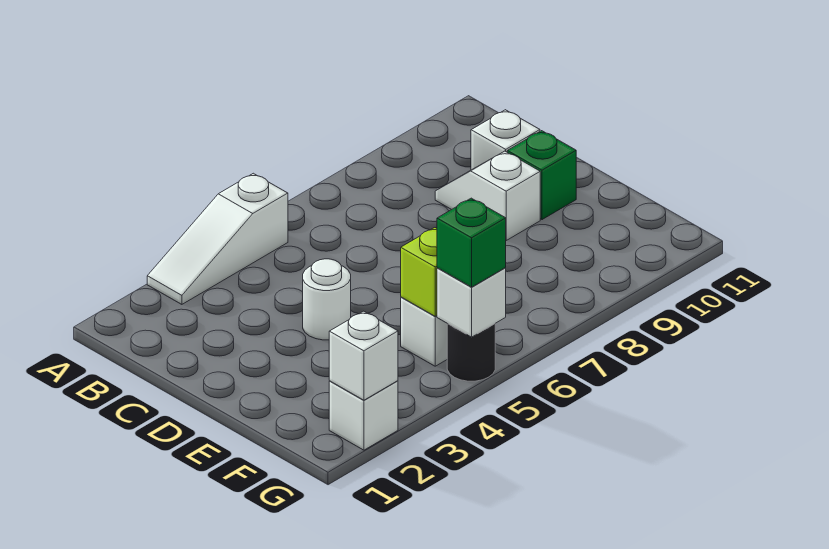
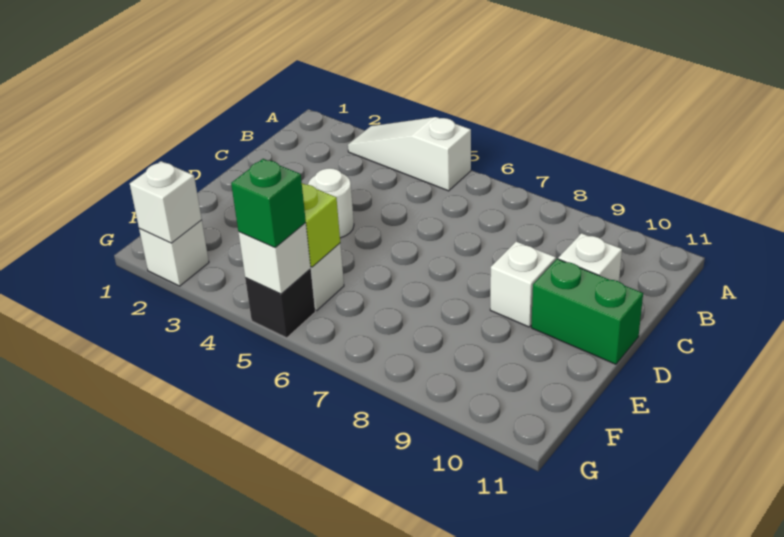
green 1x1 brick [507,131,576,220] -> green 1x2 brick [531,259,643,364]
black 1x1 round brick [447,324,495,381] -> black 1x1 brick [245,269,315,338]

